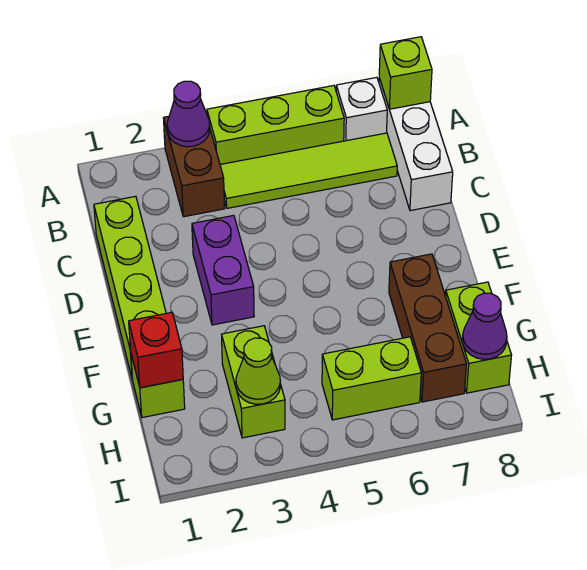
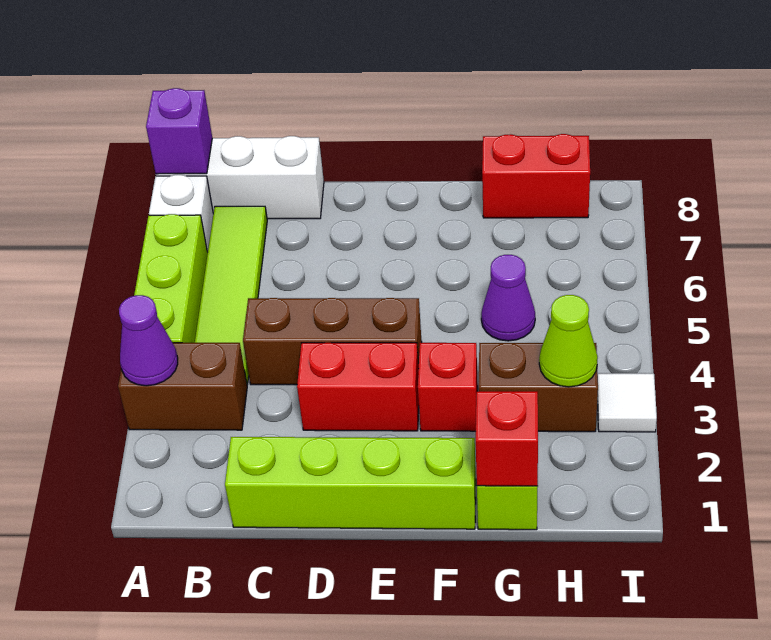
lime 1x1 brick [379,37,432,109] -> purple 1x1 brick [146,88,212,174]
purple 1x2 brick [192,215,254,325] -> red 1x2 brick [297,343,419,431]
none -> red 1x1 brick [418,343,478,431]
brown 1x3 brick [389,254,467,402] -> brown 1x3 brick moved to [243,298,422,385]
lime 1x2 brick [222,326,285,438] -> brown 1x2 brick [479,343,598,432]
lime 1x2 brick [445,282,512,393] -> red 1x2 brick [482,134,590,218]
lime 1x2 brick [322,337,421,420] -> none
purple 1x1 cone [462,293,507,359] -> purple 1x1 cone moved to [481,255,535,341]
none -> white 1x1 tile [597,373,657,432]

